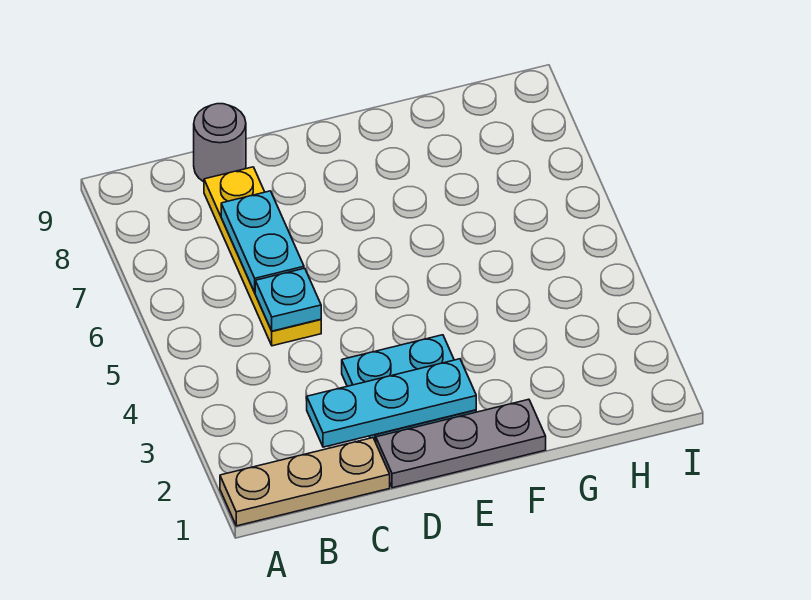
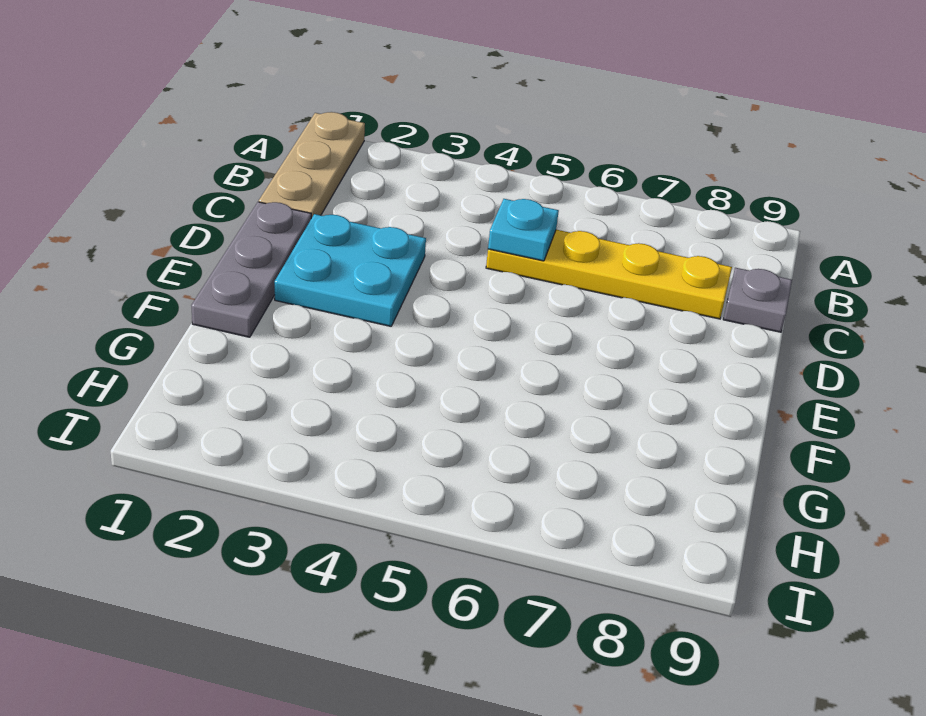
cyan 1x3 plate [307,359,476,447] -> none
cyan 1x2 plate [221,191,304,292] -> none
grey 1x1 round brick [194,104,246,182] -> grey 1x1 plate [723,268,792,332]

